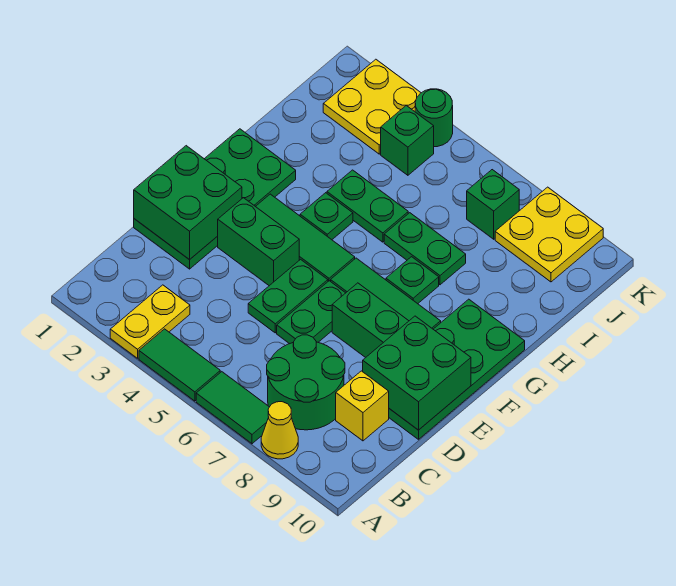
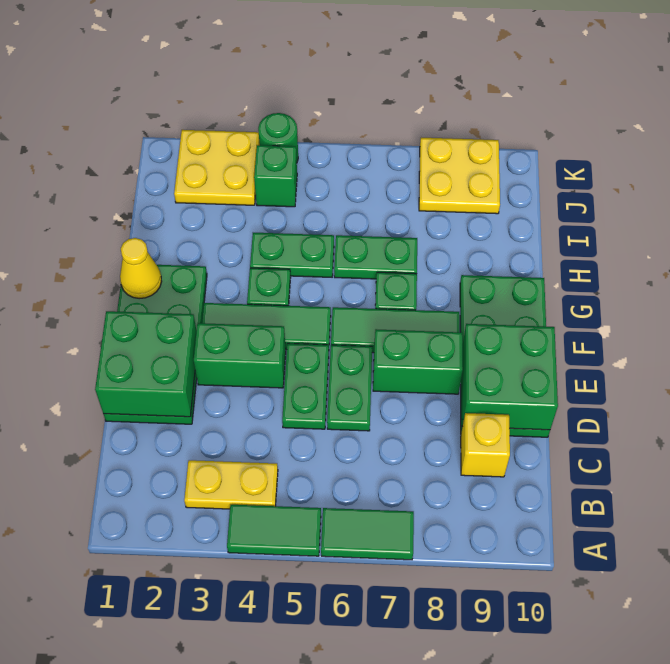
yellow 1x2 plate [110,285,190,358] -> yellow 1x2 plate turned to [184,460,278,509]
yellow 1x1 cone [261,402,298,459] -> yellow 1x1 cone moved to [120,238,162,299]
green 2x2 round brick [267,335,345,430] -> none
green 1x1 brick [467,170,519,239] -> none

